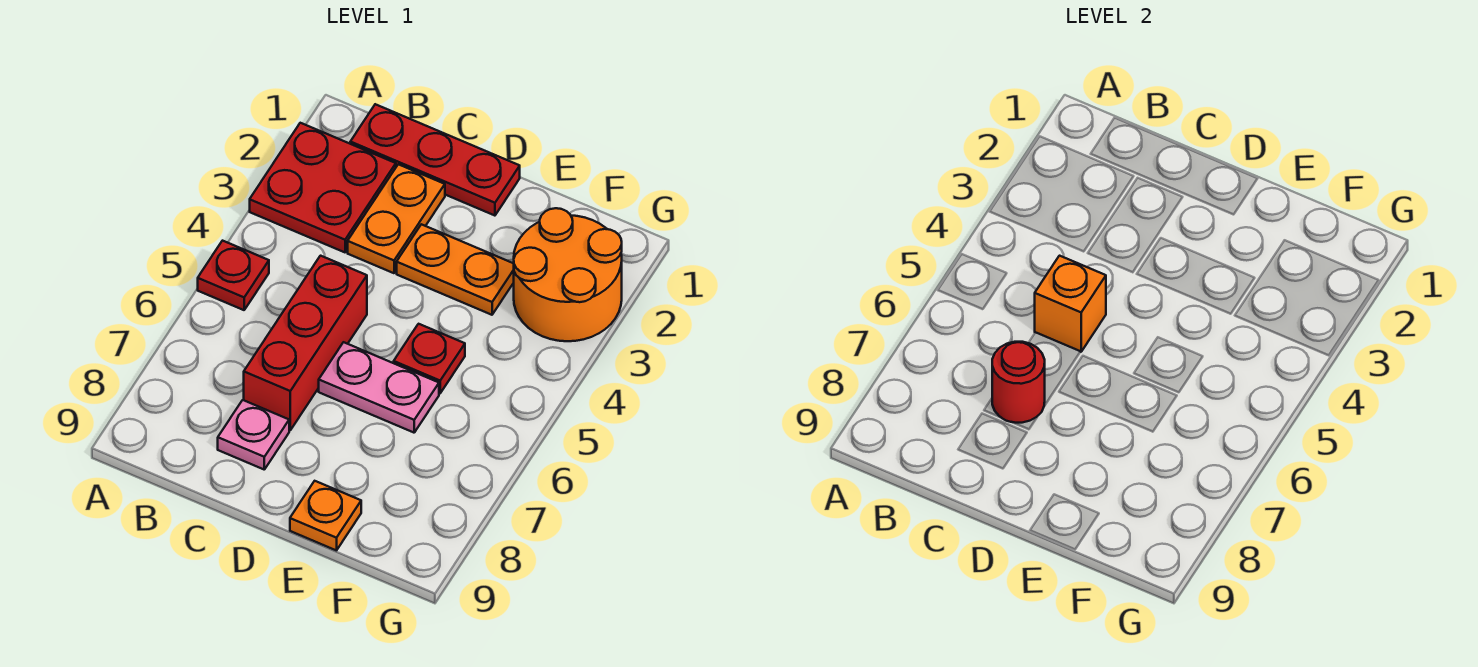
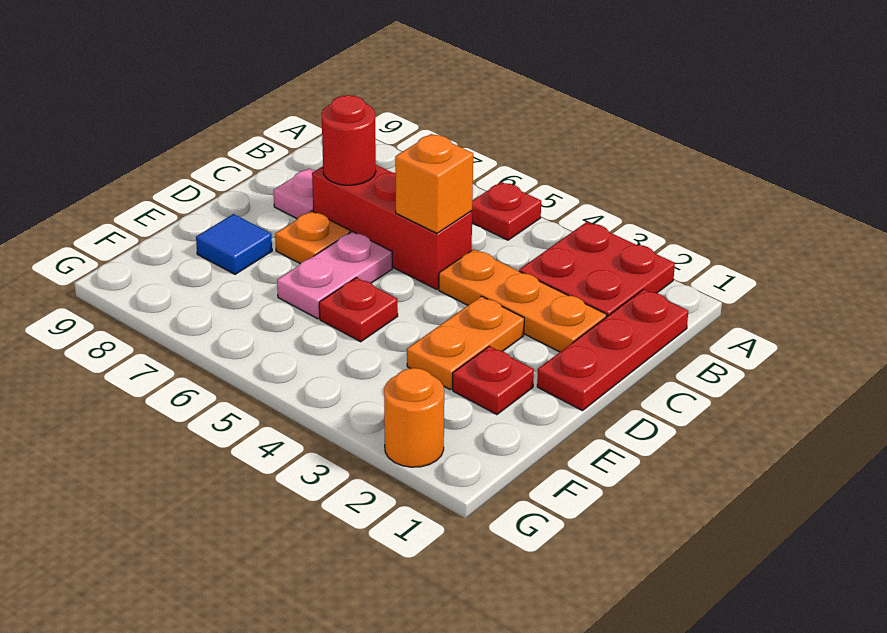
orange 1x2 plate [348,164,445,273] -> orange 1x3 plate [439,249,607,352]
none -> red 1x1 plate [453,346,534,415]
none -> blue 1x1 tile [196,214,272,274]
orange 1x1 plate [290,481,361,551] -> orange 1x1 plate moved to [275,211,350,264]
orange 2x2 round brick [514,208,622,341] -> orange 1x1 round brick [384,368,444,467]

